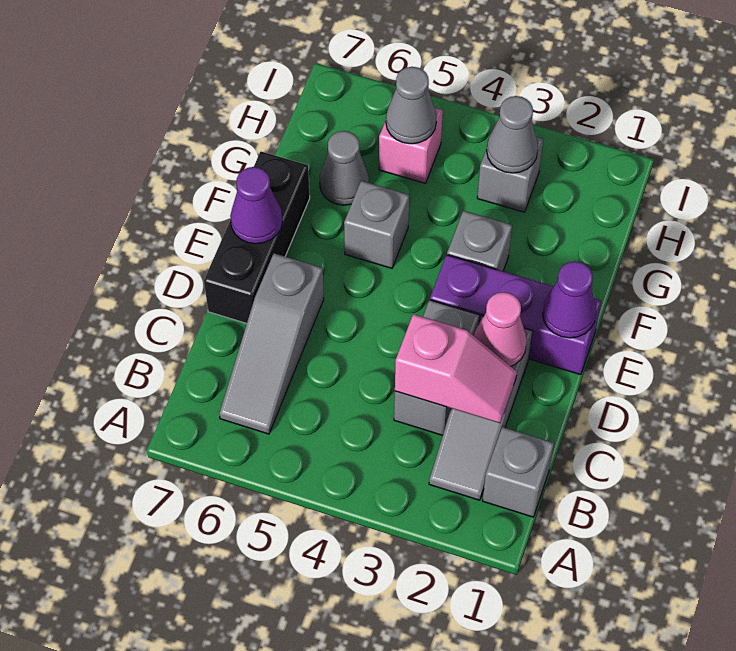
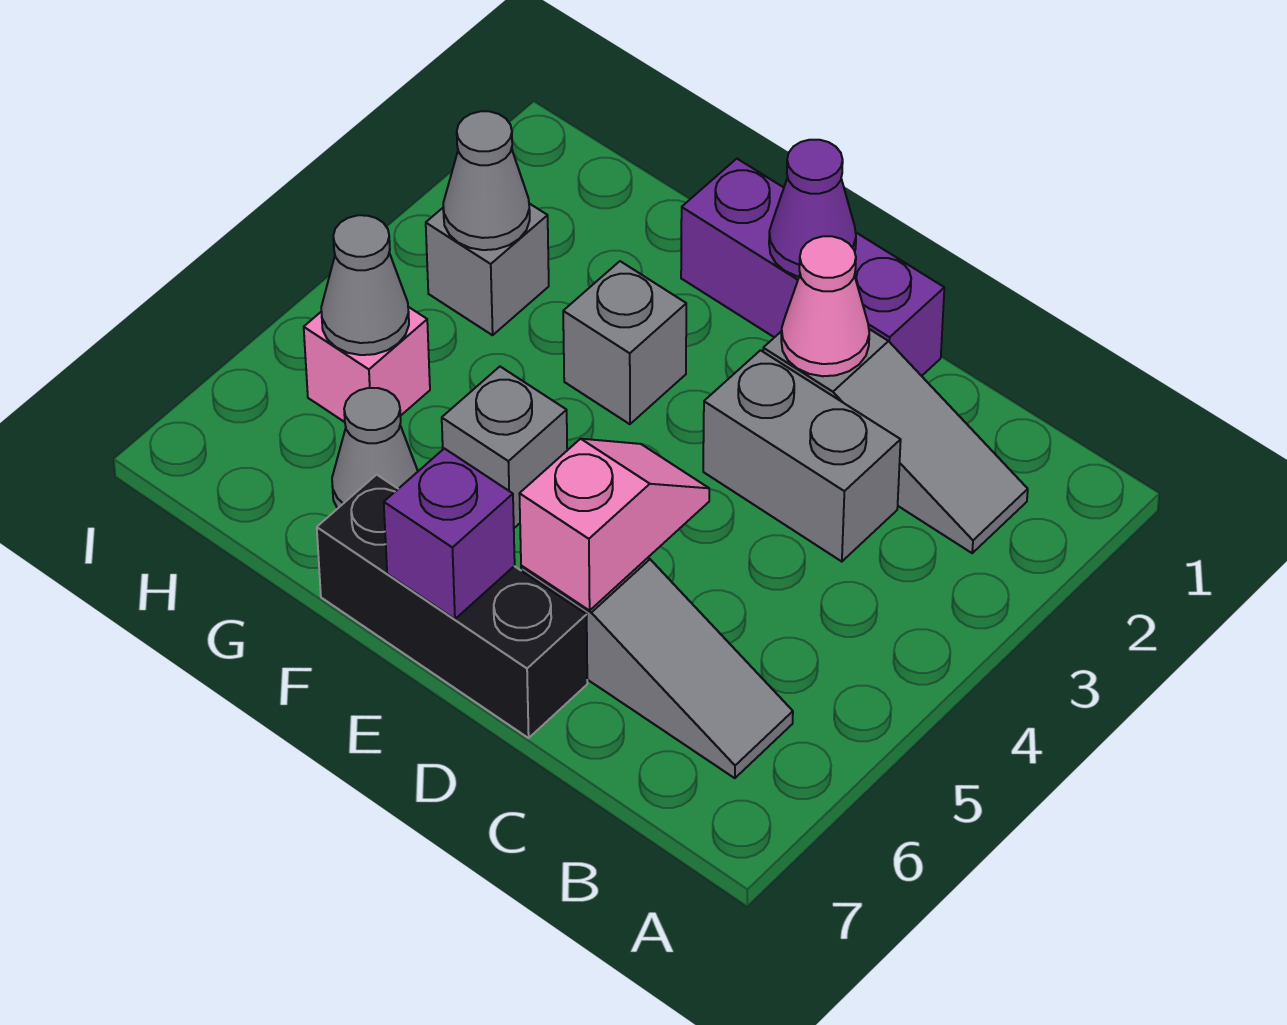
grey 1x1 brick [483,427,554,517] -> none
pink 1x2 slope [395,314,517,423] -> pink 1x2 slope moved to [519,439,709,611]
purple 1x3 brick [430,255,601,375] -> purple 1x3 brick turned to [681,159,944,376]
purple 1x1 cone [230,167,283,244] -> purple 1x1 brick [384,449,515,619]

